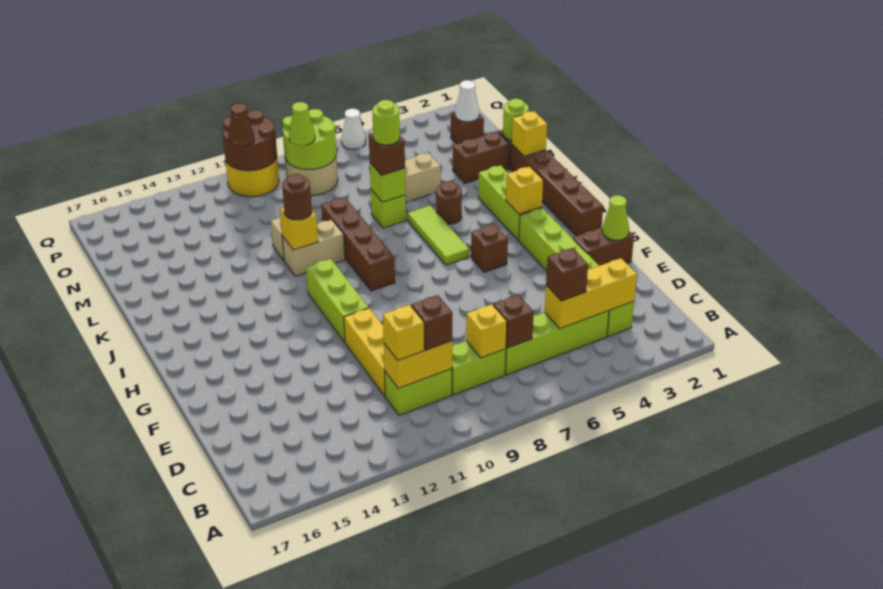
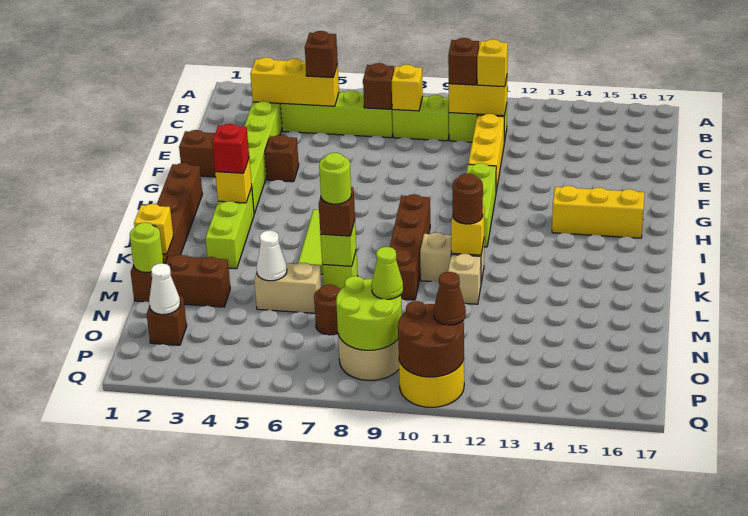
lime 1x1 cone [602,195,629,240] -> none
brown 1x1 brick [471,224,508,272] -> brown 1x1 brick moved to [265,135,299,182]
none -> yellow 1x3 brick [552,186,644,238]
none -> red 1x1 brick [212,124,249,173]
brown 1x1 round brick [436,181,462,224] -> brown 1x1 round brick moved to [314,284,341,335]
white 1x1 cone [341,109,366,149] -> white 1x1 cone moved to [257,230,287,281]

